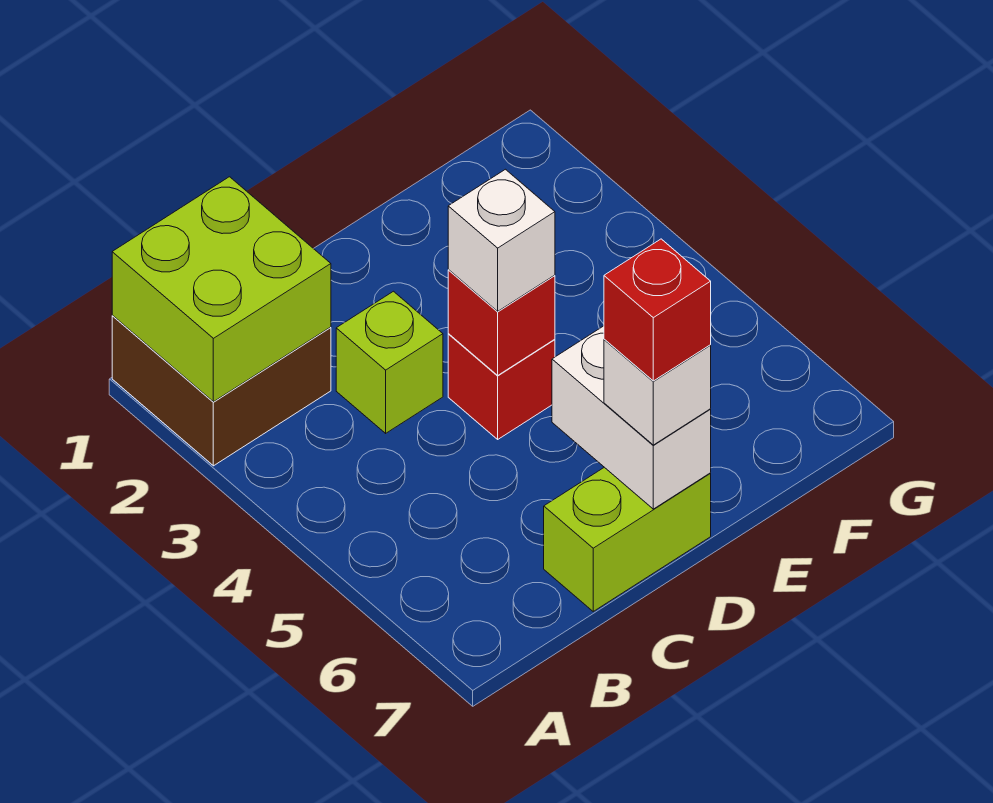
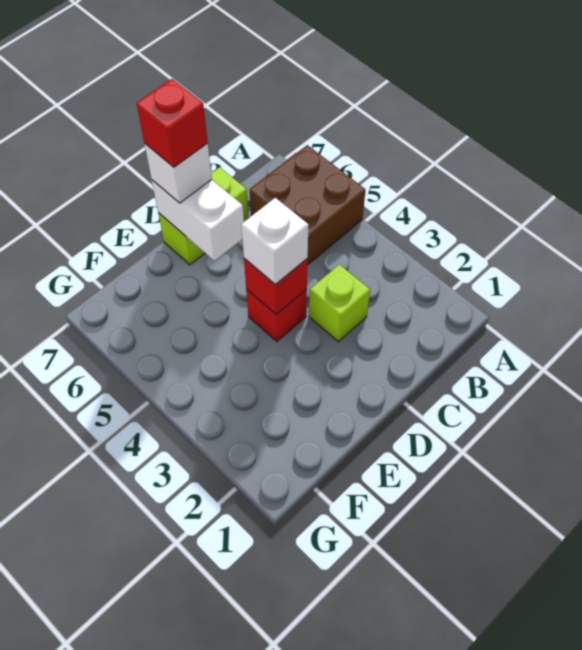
brown 2x2 brick [112,315,331,466] -> brown 2x2 brick moved to [250,145,365,265]
lime 2x2 brick [112,177,331,402] -> none

